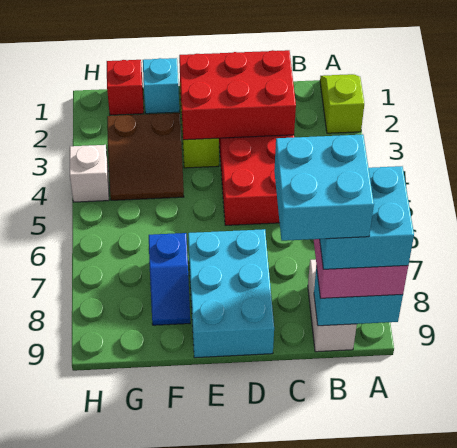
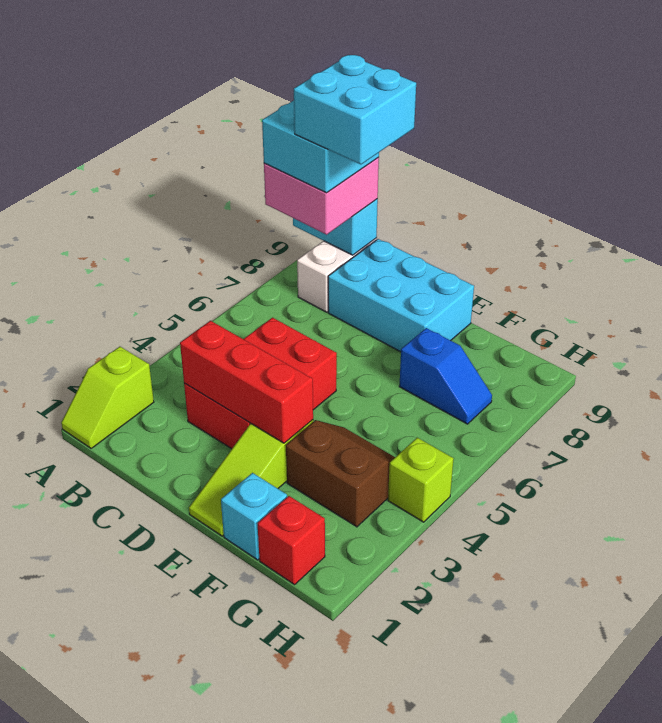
red 2x3 brick [179,50,296,140] -> red 1x3 brick [180,321,313,443]
cyan 2x3 brick [188,229,274,358] -> cyan 2x3 brick turned to [328,239,474,352]
blue 1x2 slope [149,233,190,325] -> blue 1x2 slope turned to [399,328,492,424]
white 1x1 brick [70,145,109,202] -> lime 1x1 brick [388,438,454,522]

